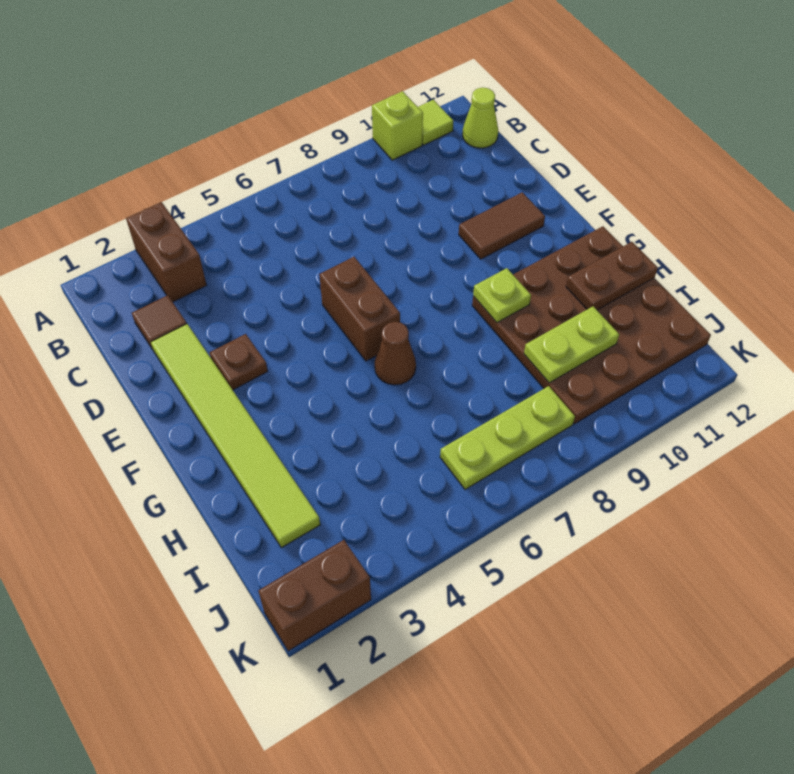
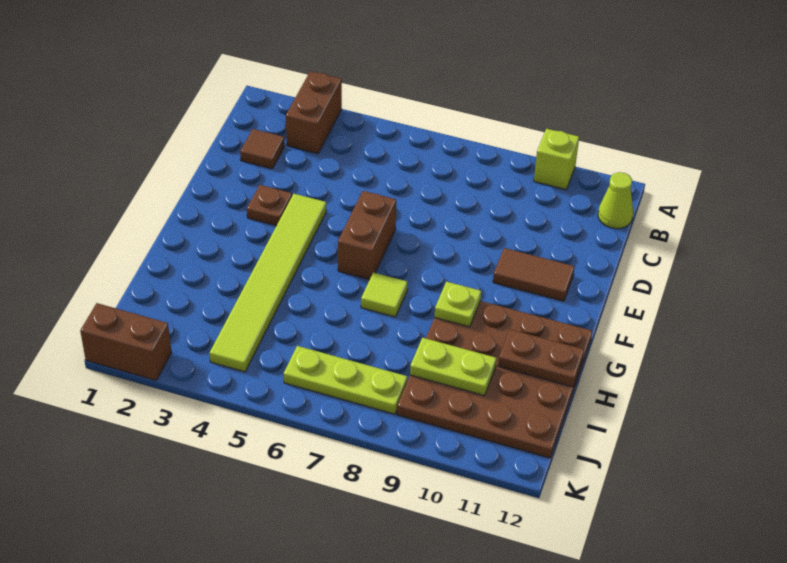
lime 1x1 tile [418,100,454,145] -> lime 1x1 tile moved to [361,272,407,317]
lime 1x6 tile [151,324,320,548] -> lime 1x6 tile moved to [210,194,326,372]
brown 1x1 cone [375,322,416,385] -> none

